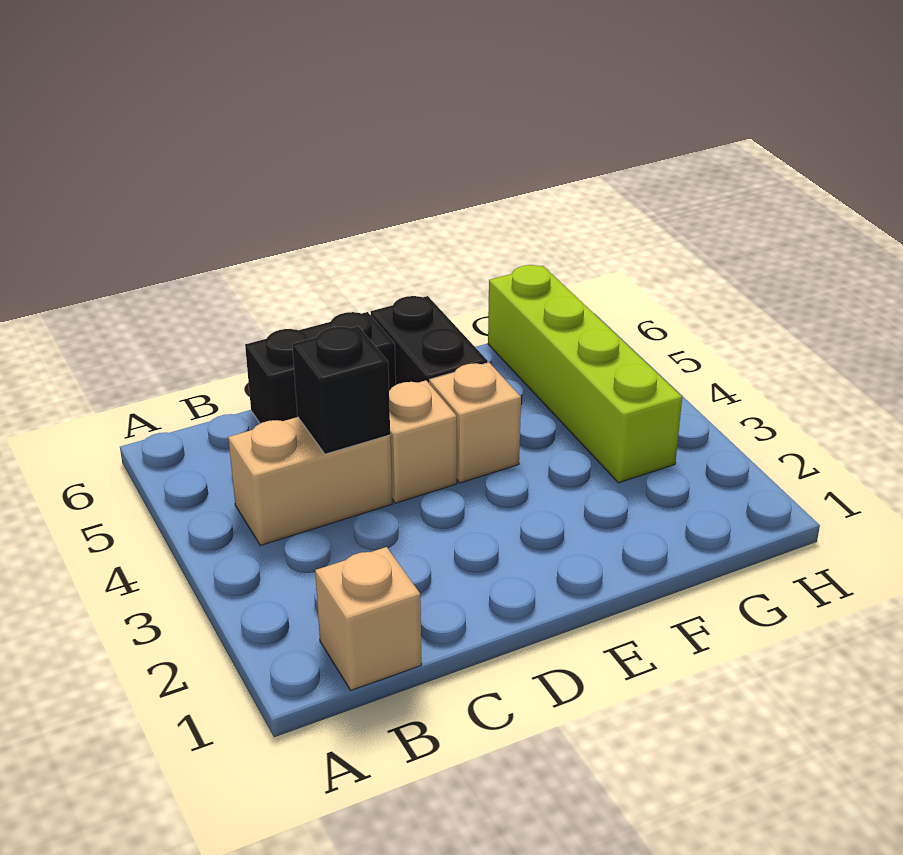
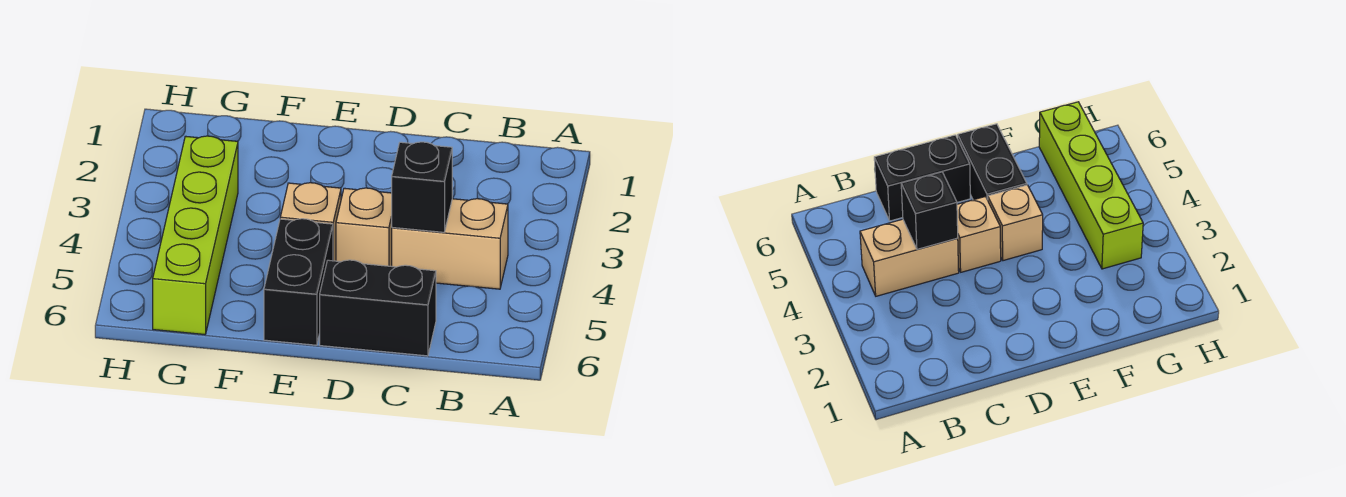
tan 1x1 brick [315,547,421,690] -> none

